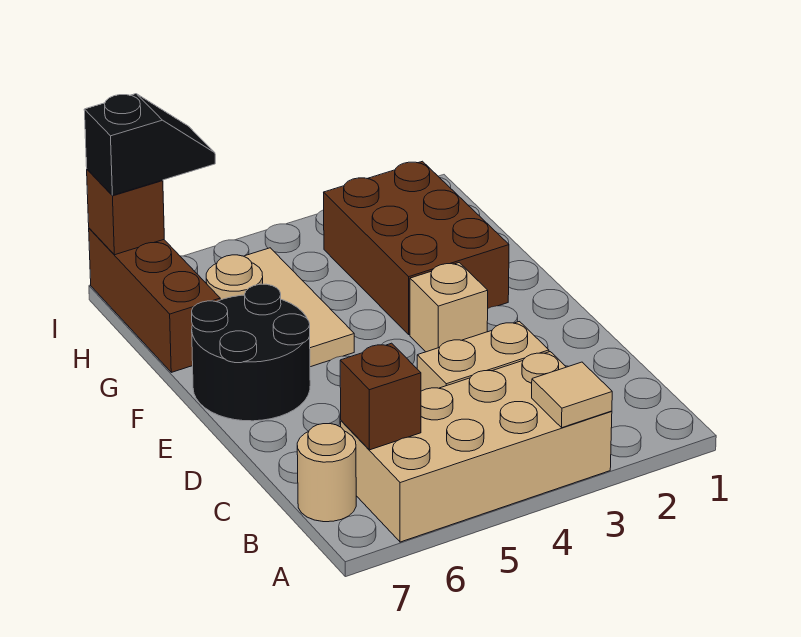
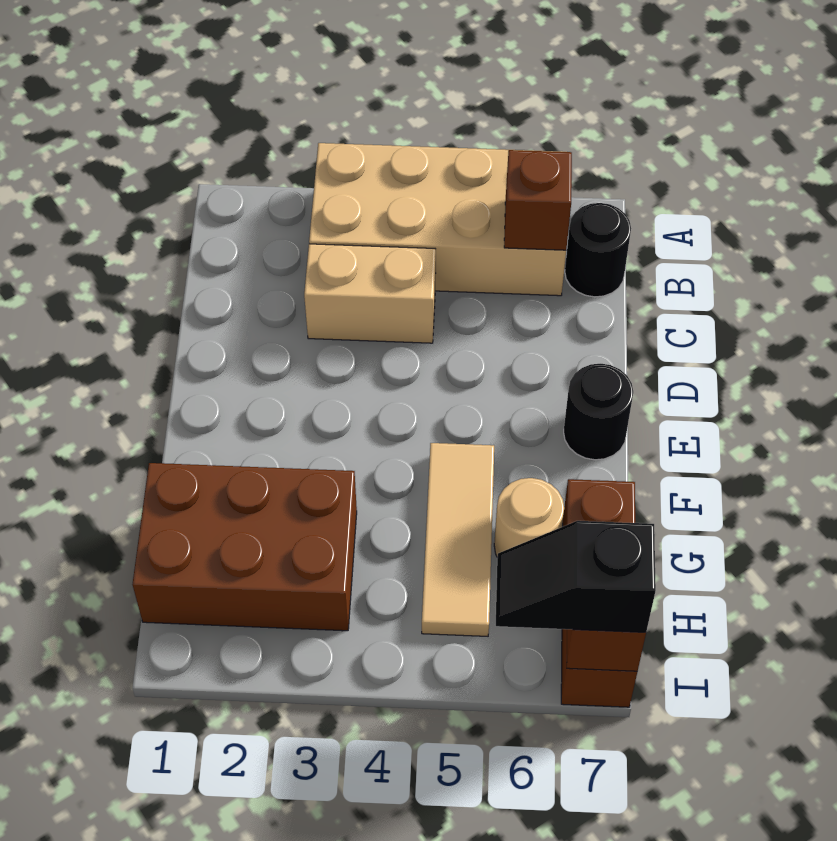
tan 1x1 tile [532,362,612,428] -> none
tan 1x1 round brick [297,424,356,522] -> black 1x1 round brick [565,203,631,297]
tan 1x1 brick [410,263,488,352] -> none
black 2x2 round brick [192,284,310,421] -> black 1x1 round brick [564,364,633,460]
brown 2x3 brick [324,161,509,335] -> brown 2x3 brick turned to [132,463,357,631]

